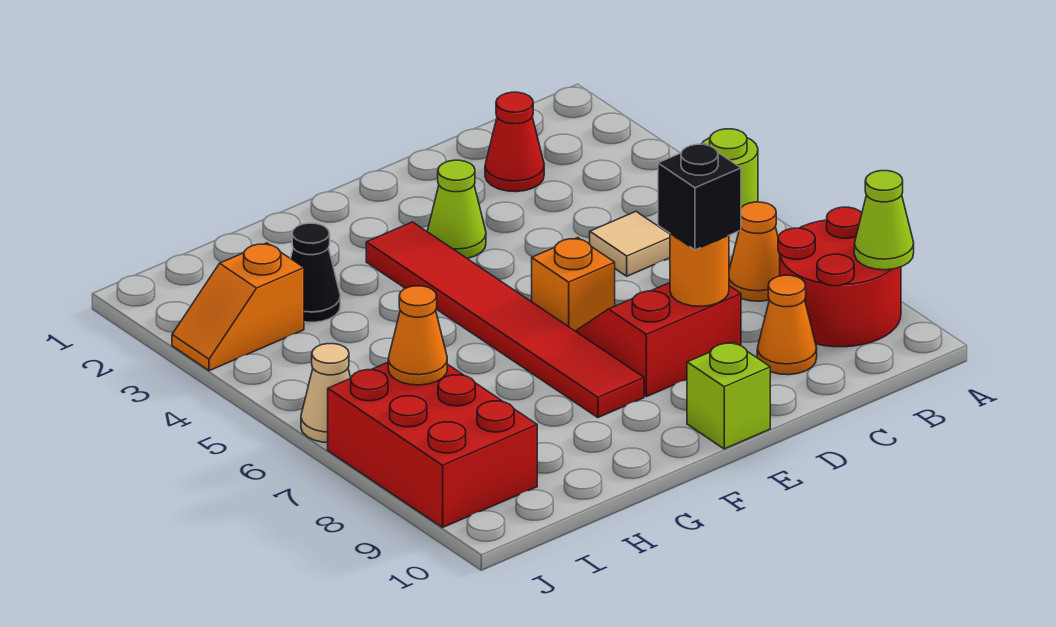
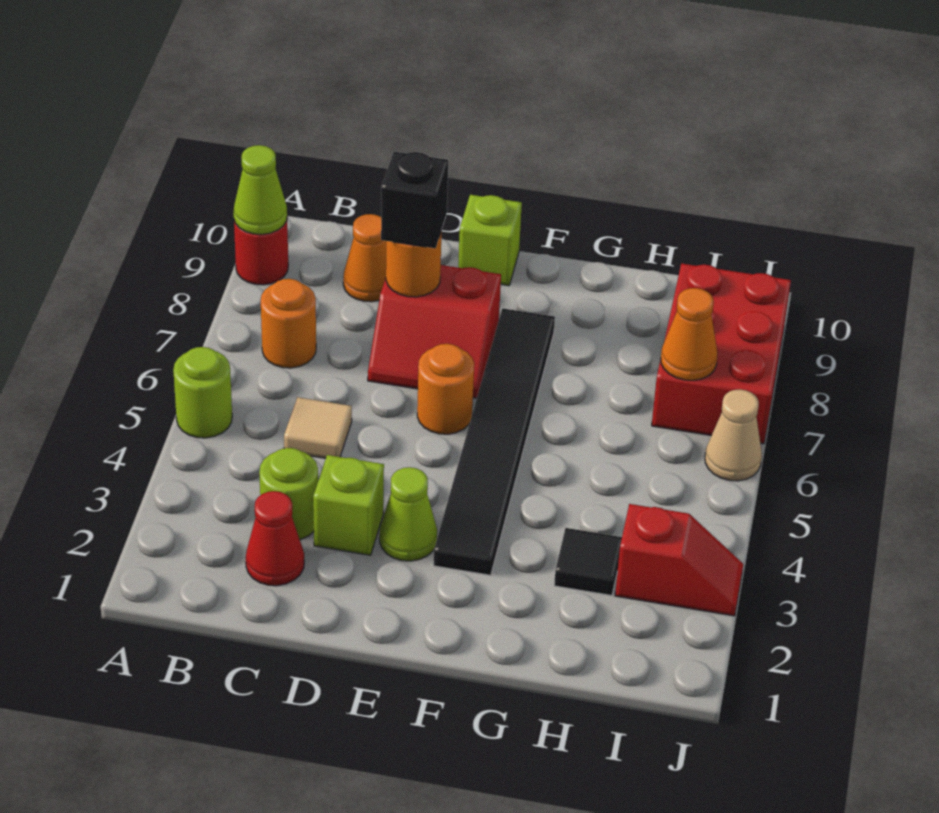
red 2x2 round brick [778,207,901,347] -> red 1x1 round brick [234,221,288,285]
orange 1x1 cone [729,202,780,301] -> orange 1x1 round brick [261,279,316,368]
none -> lime 1x1 round brick [259,448,318,540]
none -> lime 1x1 brick [313,455,384,555]
orange 1x1 brick [532,238,615,331] -> orange 1x1 round brick [417,344,474,434]
red 1x6 tile [366,222,644,418] -> black 1x6 tile [434,308,555,575]
black 1x1 cone [291,223,340,322] -> black 1x1 tile [554,528,622,595]
orange 1x2 slope [172,243,304,371] -> red 1x2 slope [615,504,743,616]

